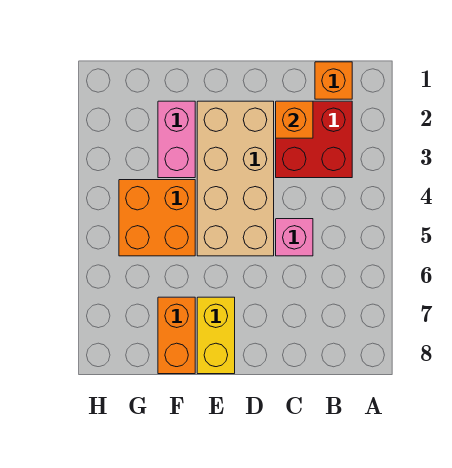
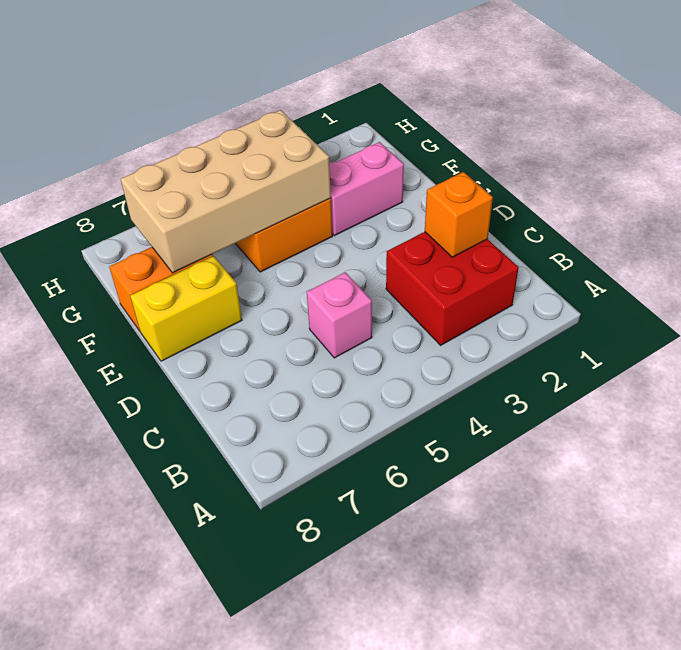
orange 1x1 brick [315,62,352,99] -> none
tan 2x4 brick [197,101,274,256] -> tan 2x4 brick moved to [121,110,331,273]

